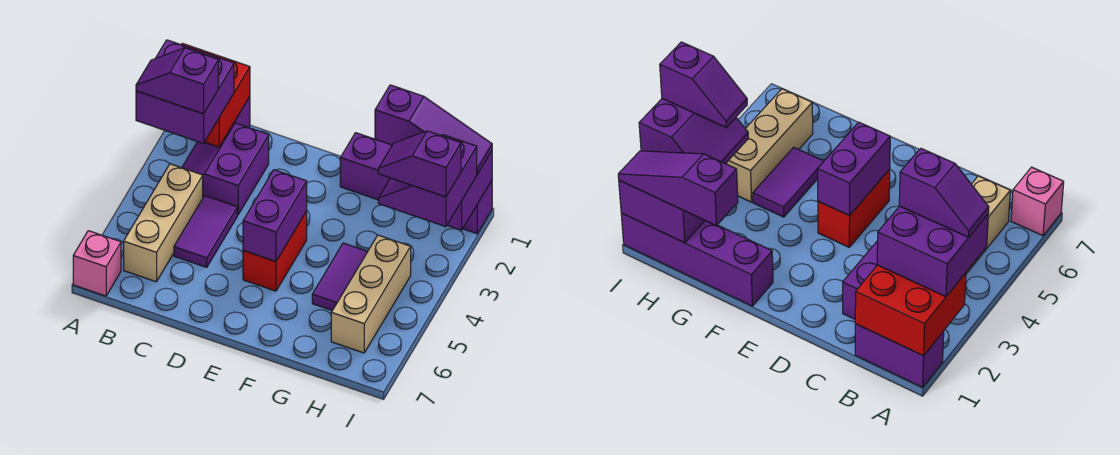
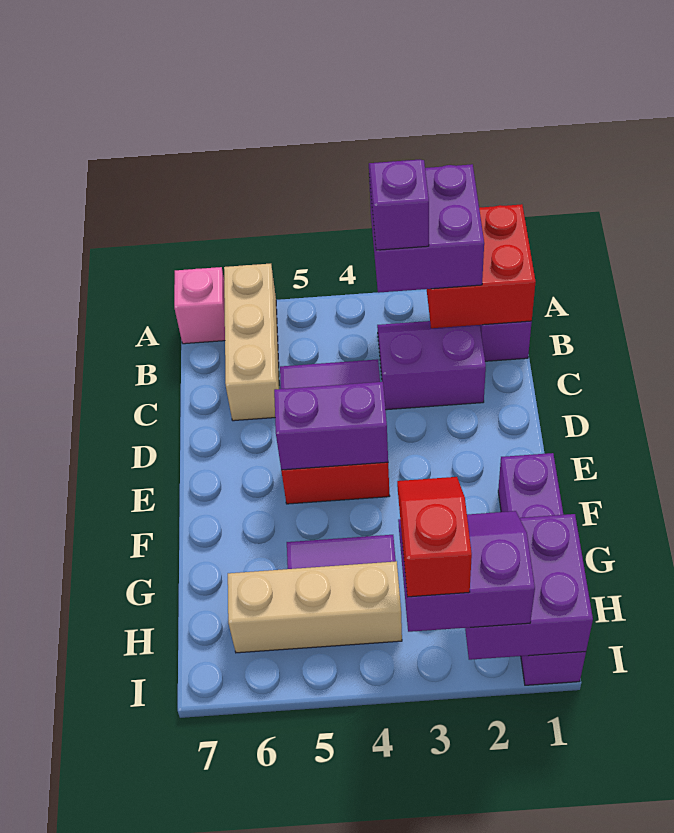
tan 1x3 brick [124,164,203,282] -> tan 1x3 brick turned to [224,264,279,421]
purple 1x3 slope [375,85,492,174] -> none
purple 1x2 slope [378,131,461,197] -> red 1x2 slope [397,477,472,597]

